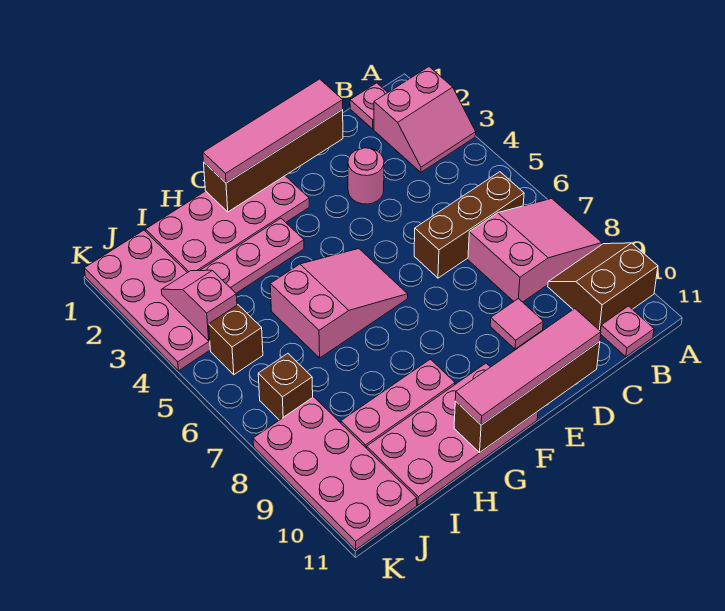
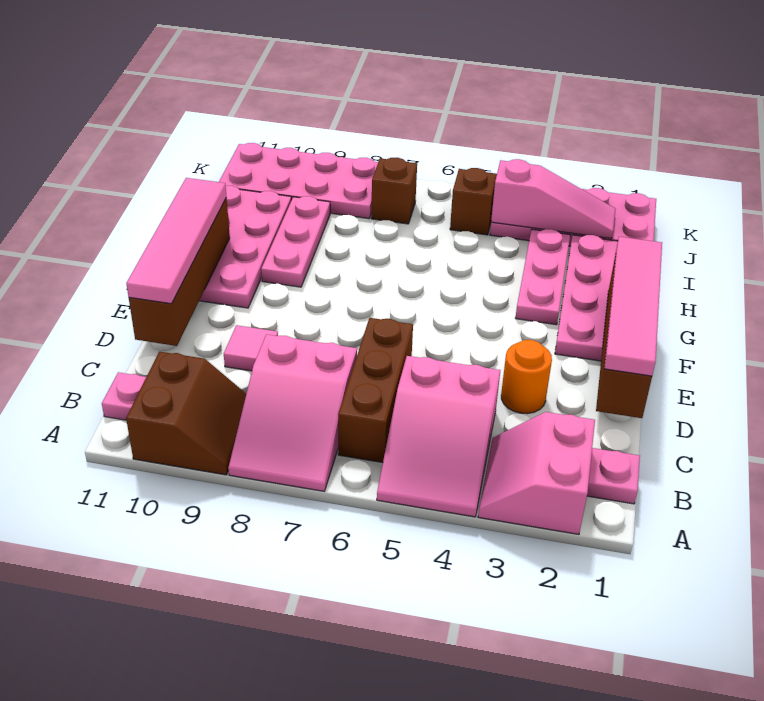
pink 1x1 round brick [348,148,384,204] -> orange 1x1 round brick [501,340,552,414]
pink 2x3 slope [270,249,408,358] -> pink 2x3 slope moved to [377,356,500,517]
pink 1x2 slope [161,270,237,341] -> pink 1x3 slope [491,159,616,239]

